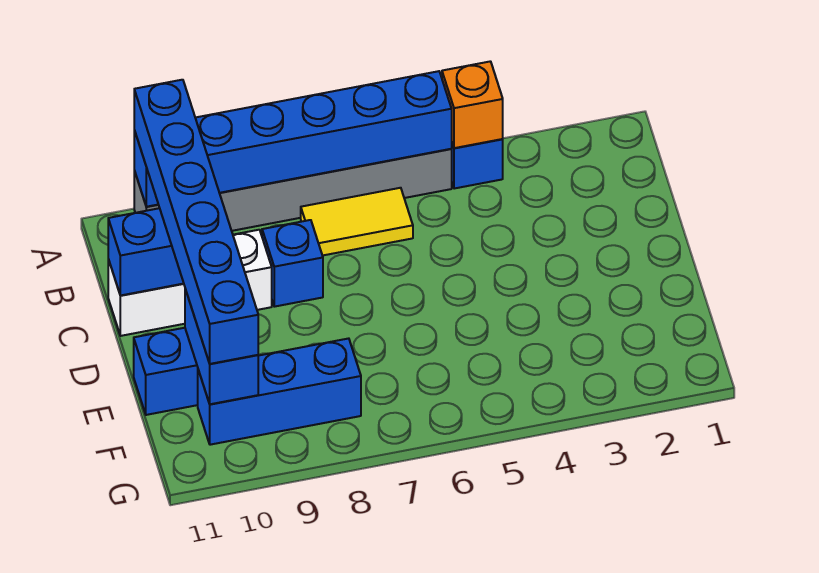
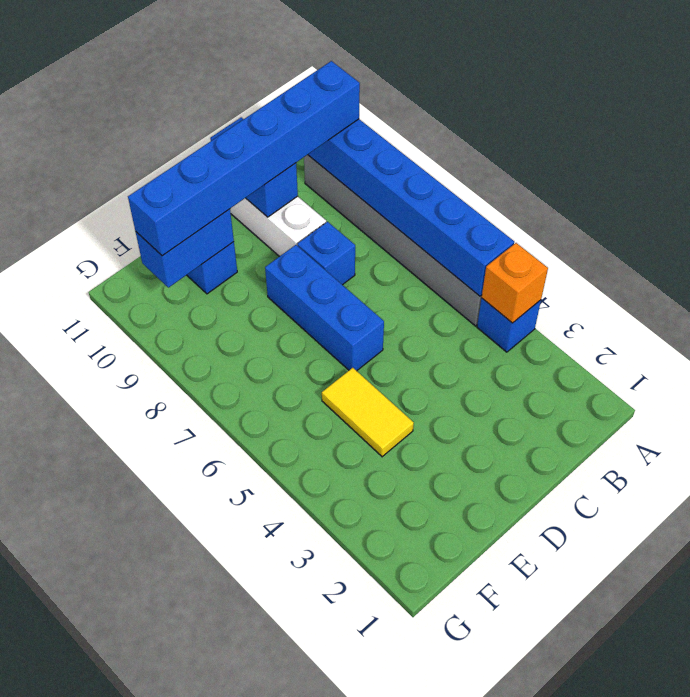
yellow 1x2 tile [301,188,413,256] -> yellow 1x2 tile moved to [322,368,414,457]
blue 1x3 brick [198,338,361,445] -> blue 1x3 brick moved to [265,245,384,371]

